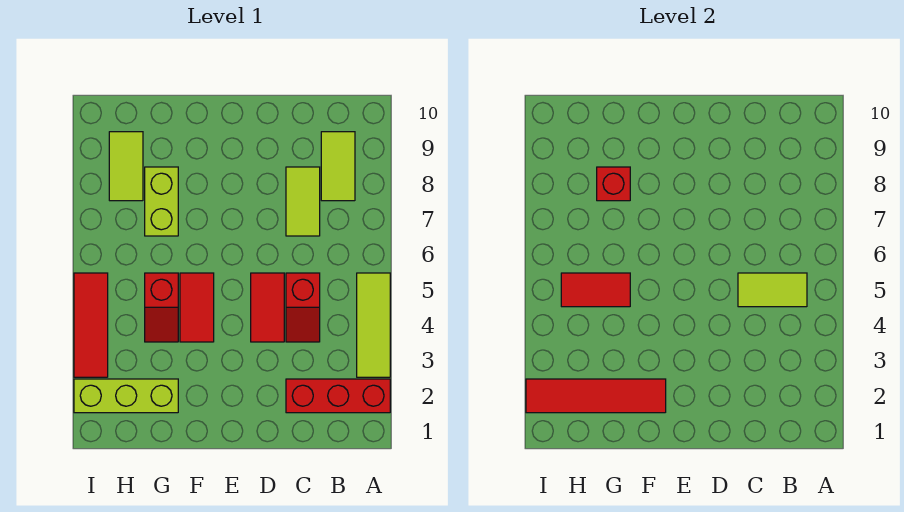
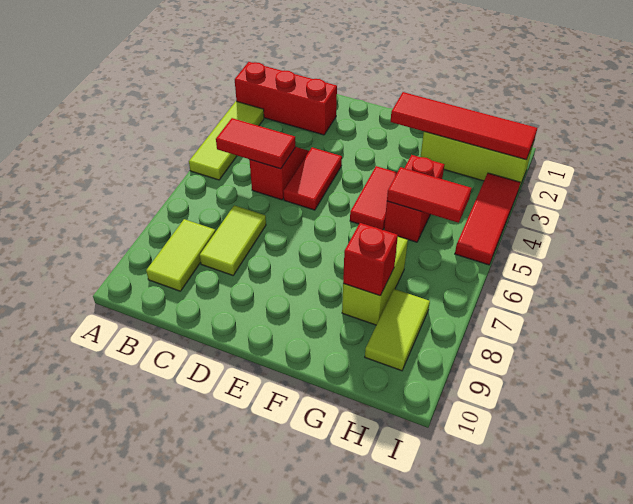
lime 1x2 tile [738,273,807,307] -> red 1x2 tile [216,118,296,169]
red 1x2 slope [145,273,178,342] -> red 1x2 brick [384,155,445,242]

